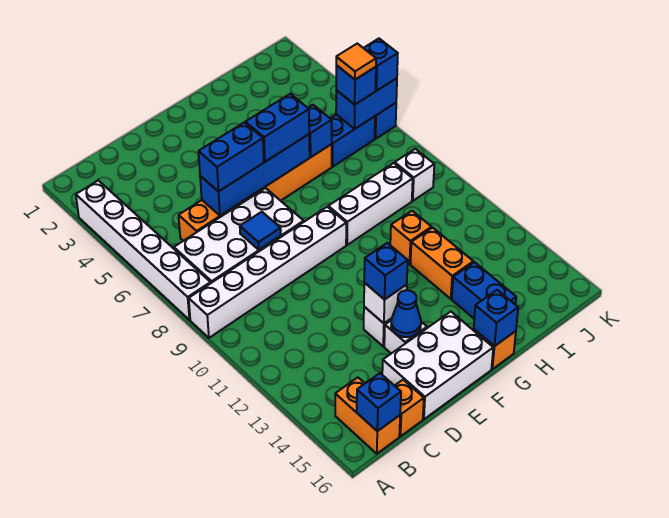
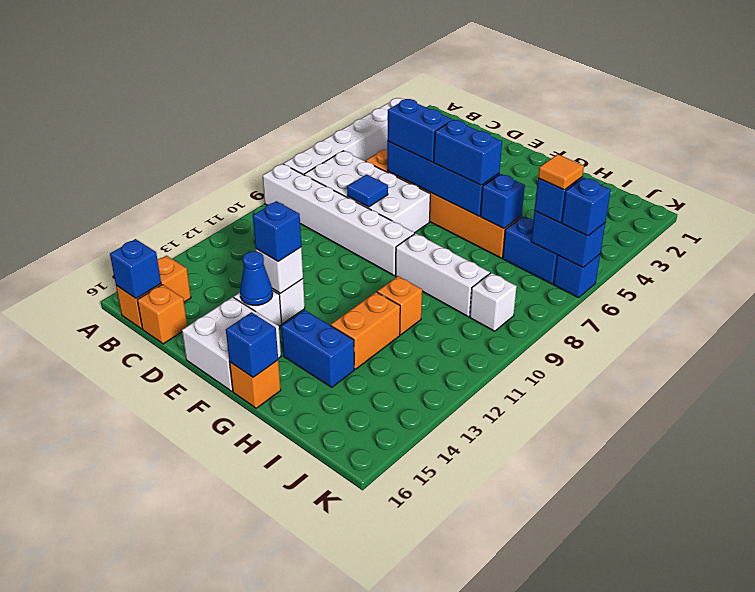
white 2x3 brick [382,312,493,419] -> white 2x2 brick [182,297,281,391]
blue 1x2 brick [452,262,516,318] -> blue 1x2 brick turned to [281,310,354,387]

